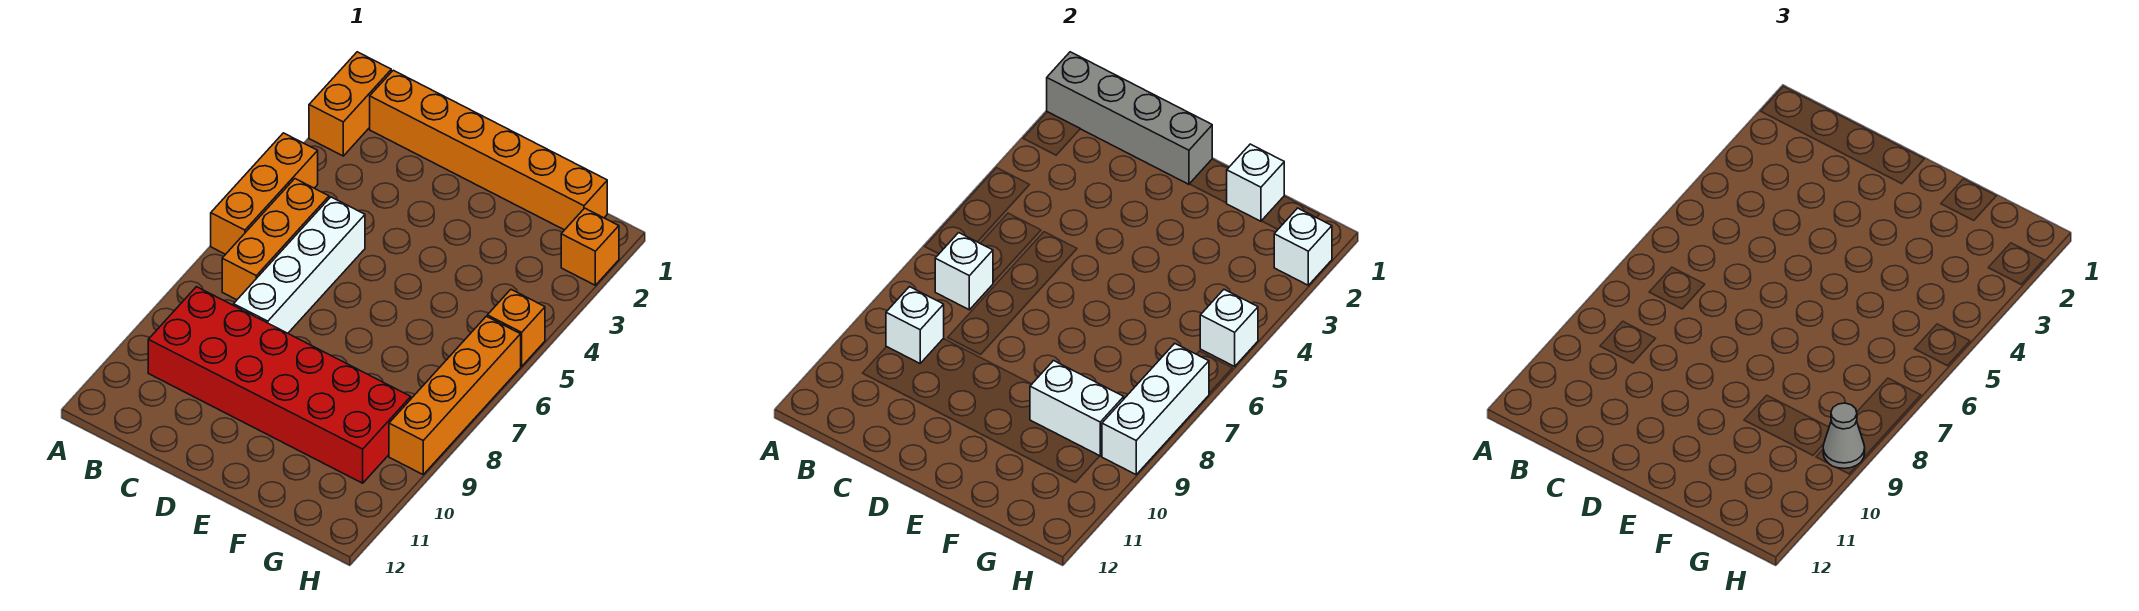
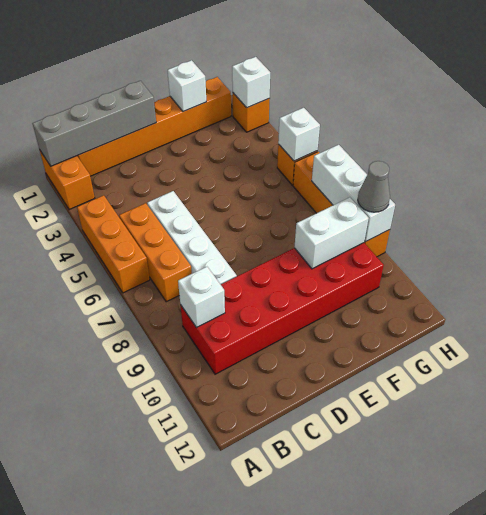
white 1x1 brick [935,233,993,310] -> none

